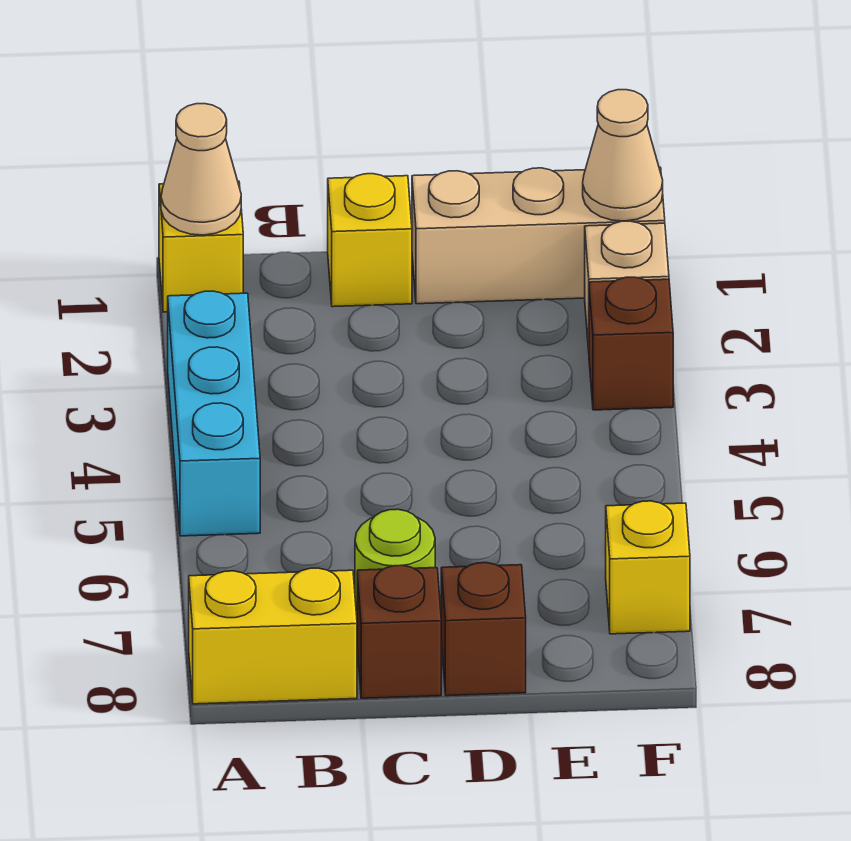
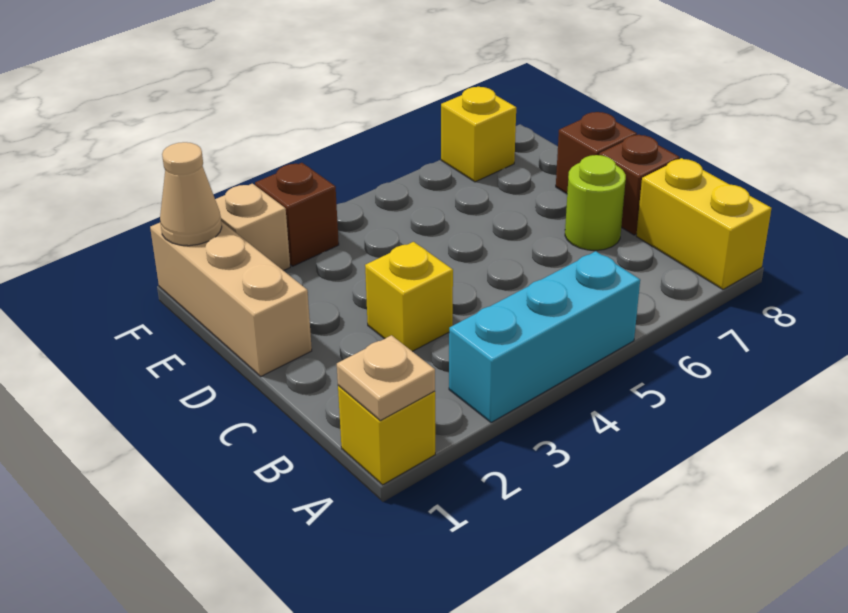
tan 1x1 cone [161,104,241,235] -> tan 1x1 plate [337,335,435,421]
yellow 1x1 brick [328,174,412,307] -> yellow 1x1 brick moved to [365,242,453,351]

